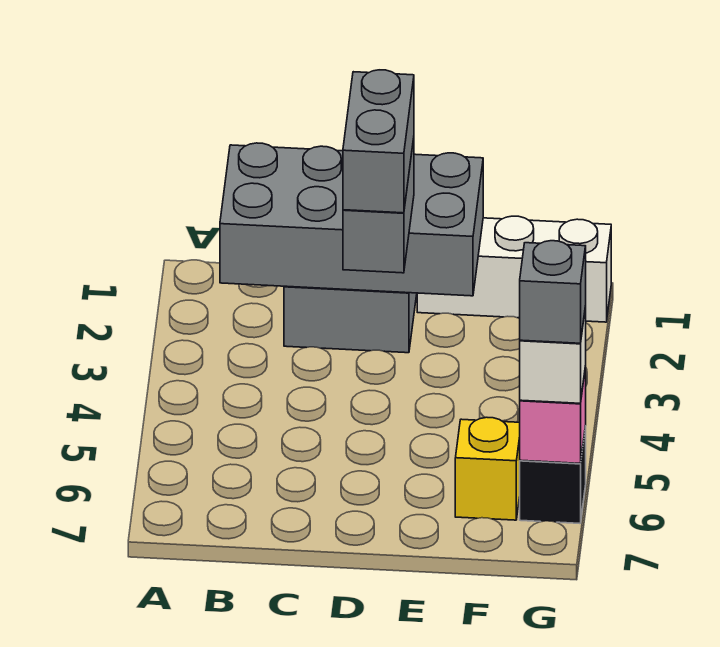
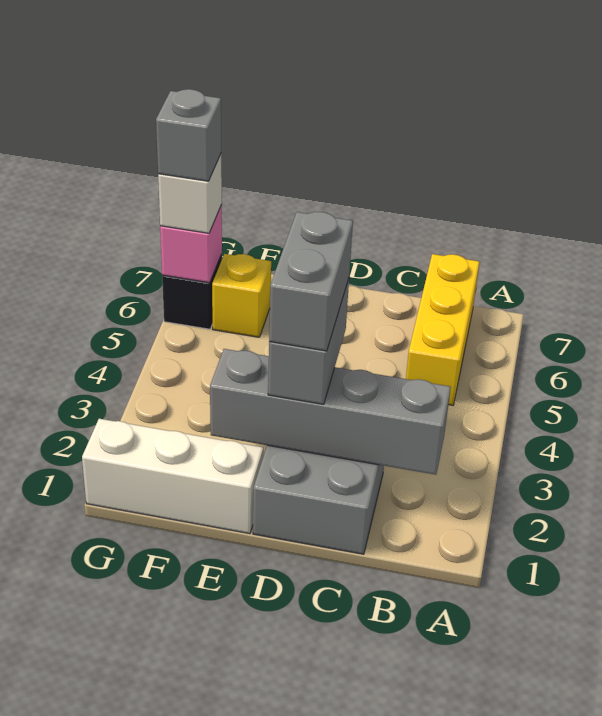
grey 2x4 brick [220,143,483,296] -> grey 1x4 brick [210,349,451,475]
none -> yellow 1x3 brick [406,254,479,405]

